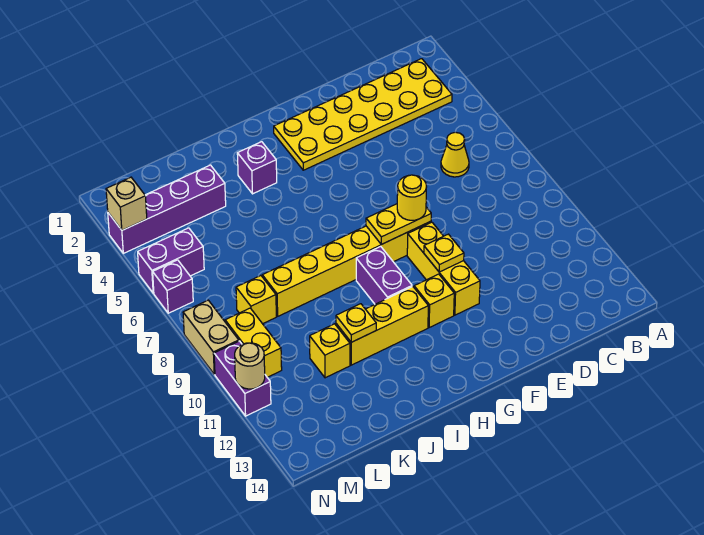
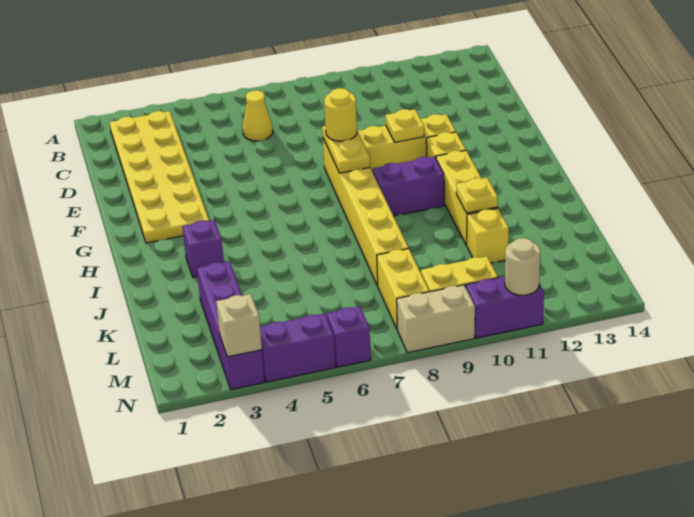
yellow 1x1 brick [236,276,276,324] -> yellow 1x2 brick [377,249,429,329]
purple 1x2 brick [138,228,204,293] -> purple 1x2 brick turned to [260,313,336,382]

